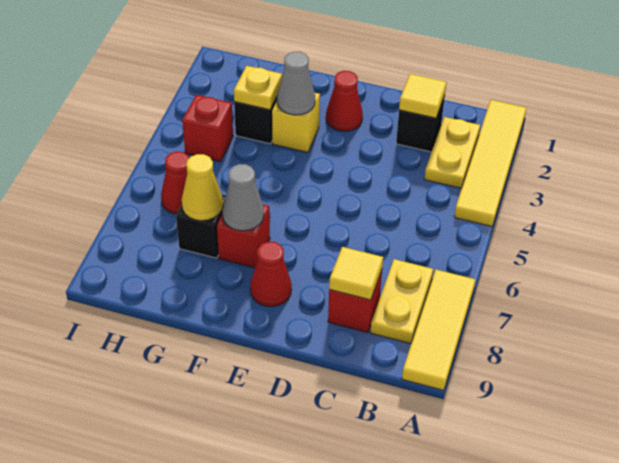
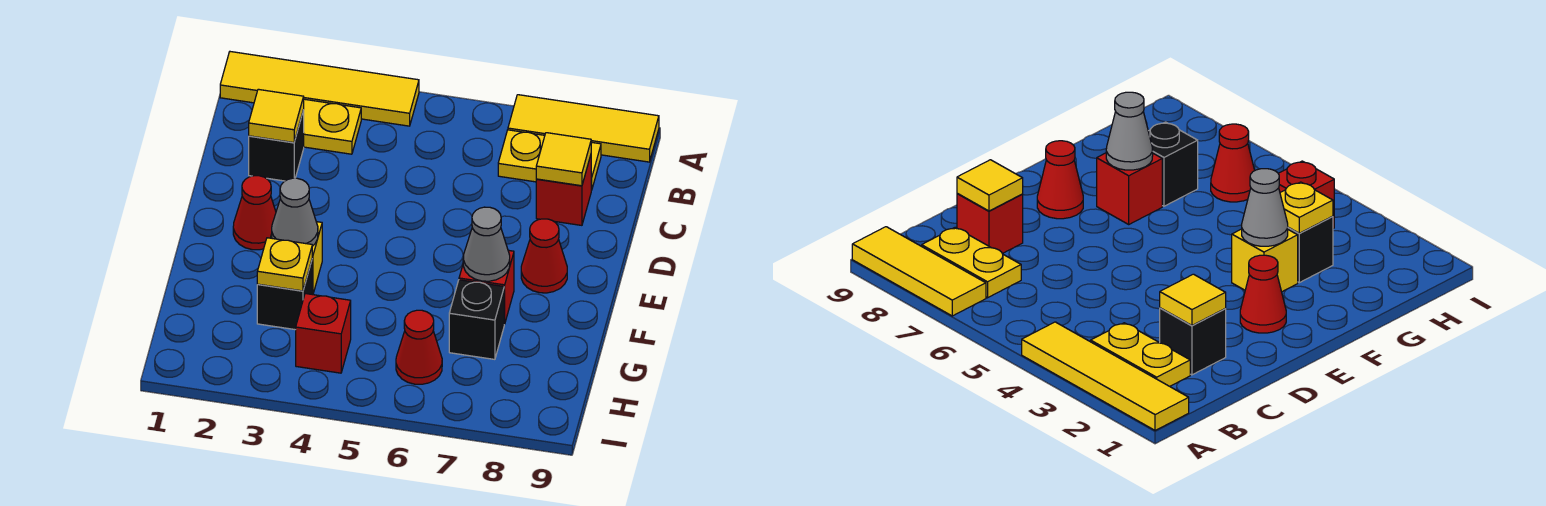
yellow 1x1 cone [182,154,223,221] -> none

